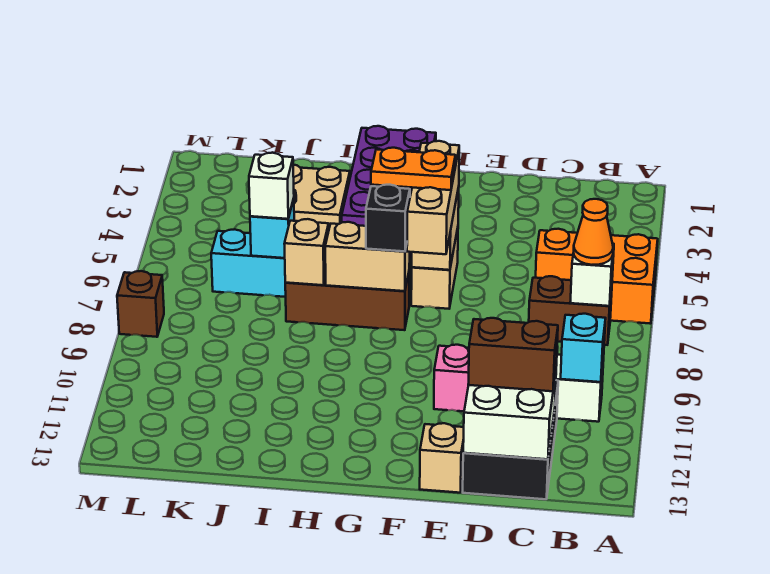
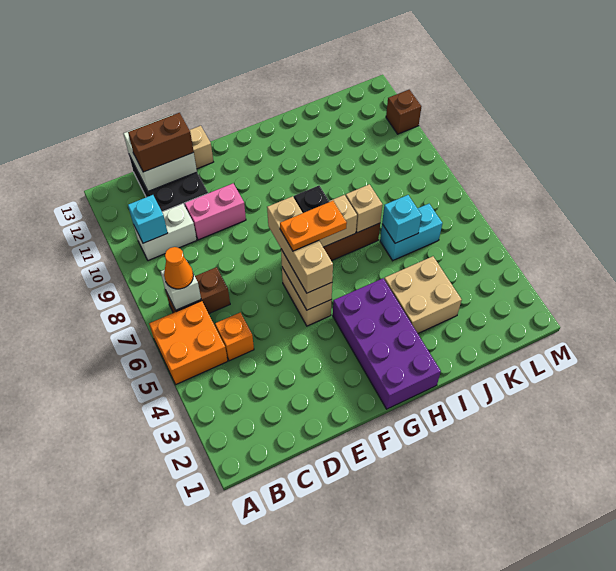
white 1x1 brick [249,153,294,219] -> none
brown 1x1 brick [117,271,164,337] -> brown 1x1 brick moved to [386,90,421,134]

